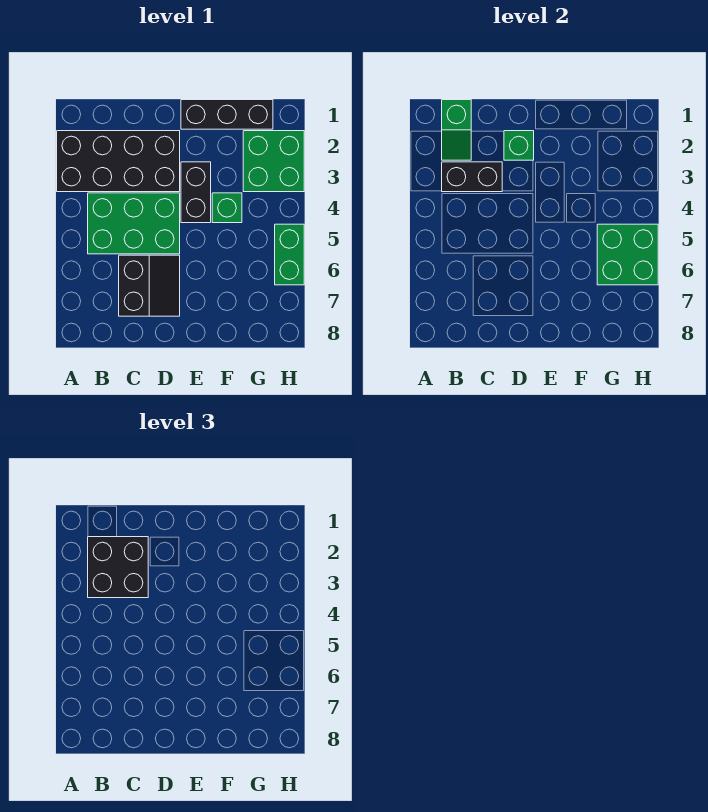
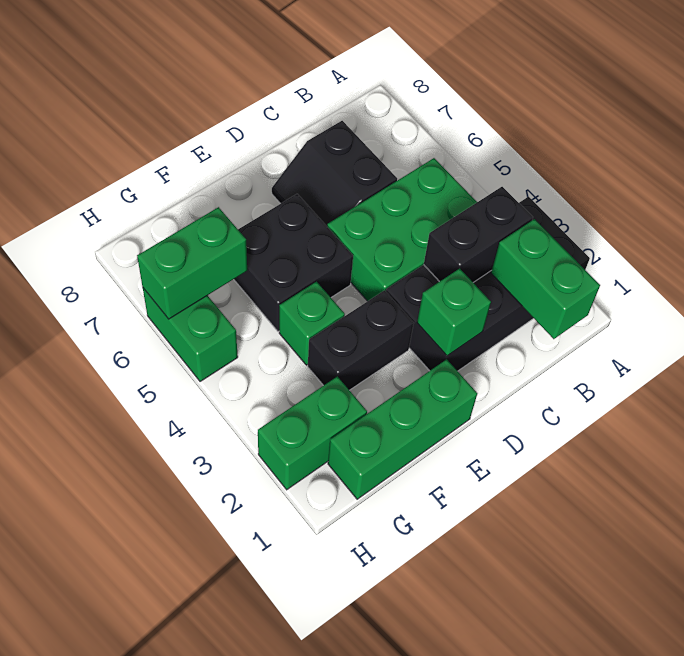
green 1x2 slope [442,100,471,160] -> green 1x2 brick [491,219,600,339]
black 2x2 brick [88,537,148,598] -> black 2x2 brick moved to [234,194,353,331]
black 1x3 brick [181,100,273,129] -> green 1x3 brick [328,359,477,499]
black 1x2 brick [181,162,211,223] -> black 1x2 brick turned to [308,290,414,390]
green 2x2 brick [243,131,304,192] -> green 1x2 brick [258,376,367,490]
green 2x2 brick [597,224,658,285] -> green 1x2 brick [137,207,247,319]

